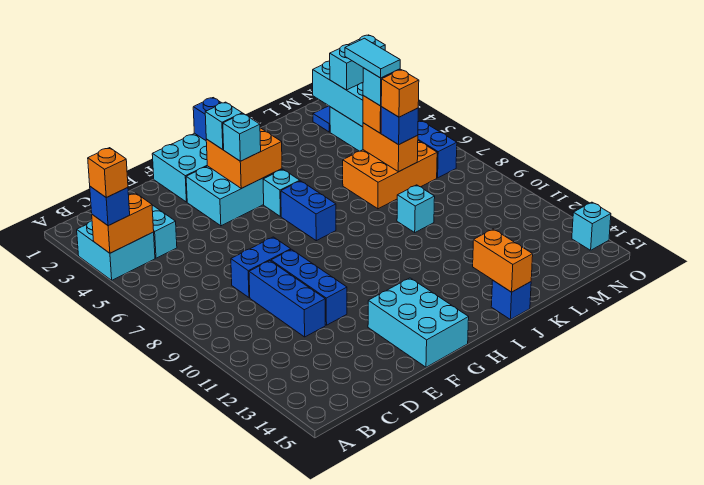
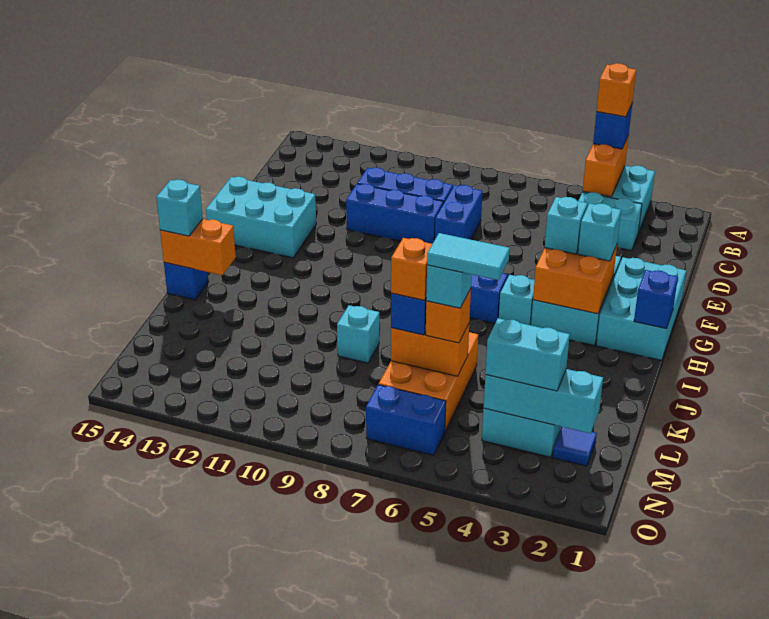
cyan 1x2 brick [330,35,385,90] -> cyan 1x2 brick turned to [485,318,570,391]
cyan 1x1 brick [572,202,611,250] -> cyan 1x1 brick moved to [156,180,203,236]

